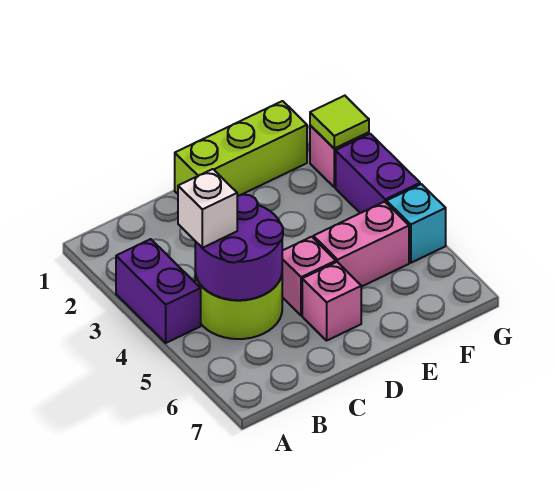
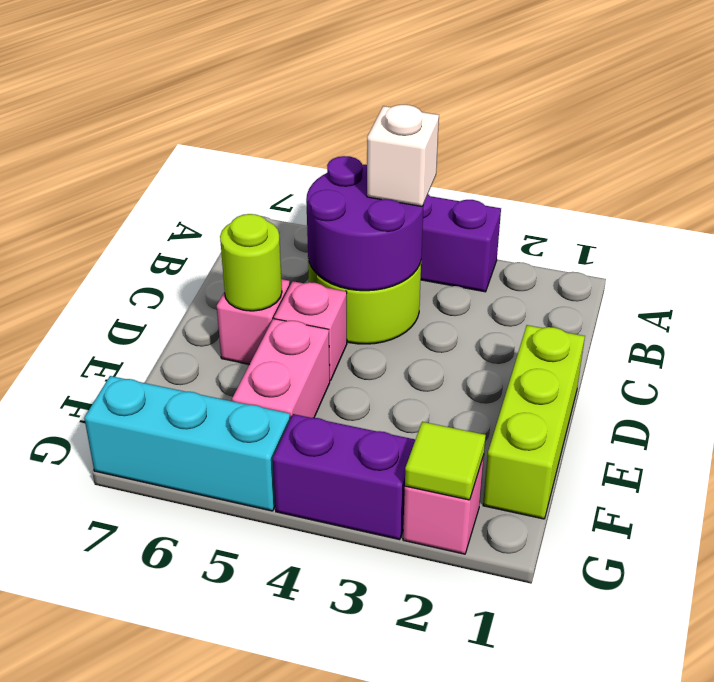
none -> lime 1x1 round brick [220,214,282,311]
cyan 1x1 brick [387,184,446,263] -> cyan 1x3 brick [84,376,290,511]

